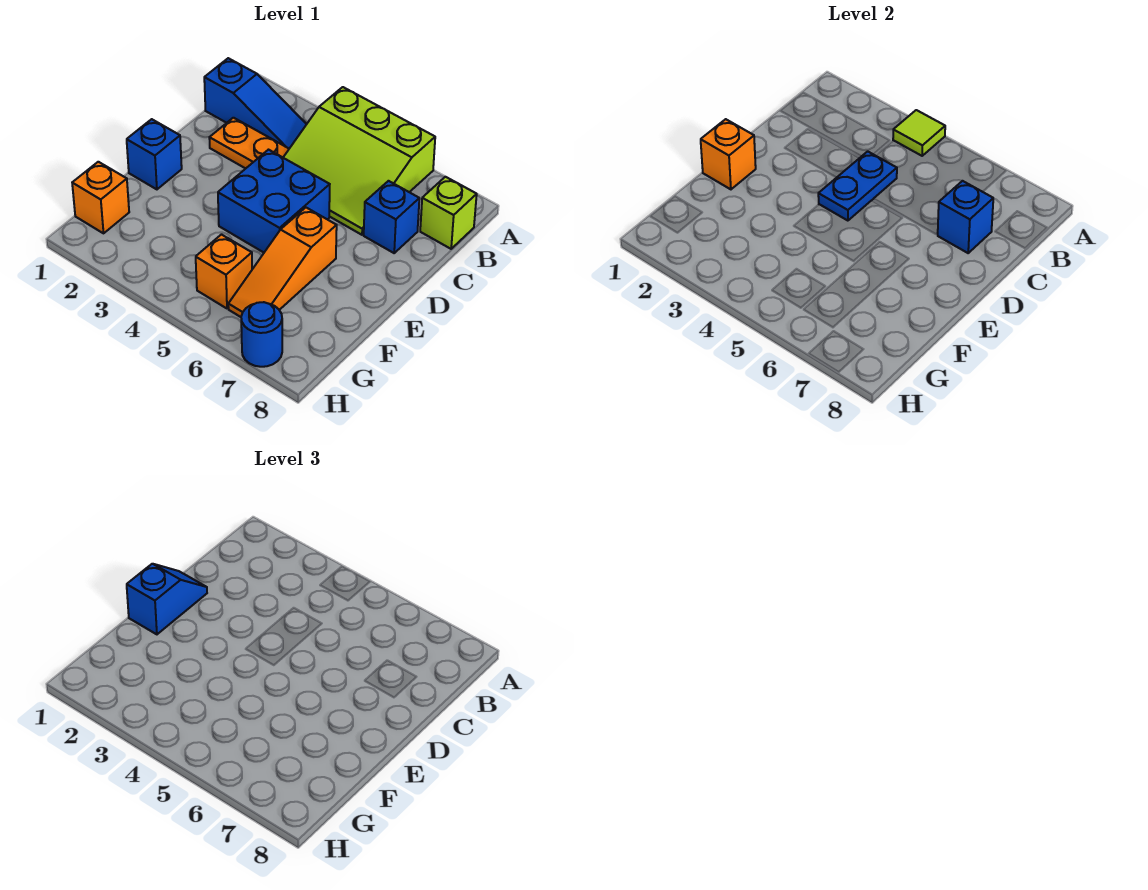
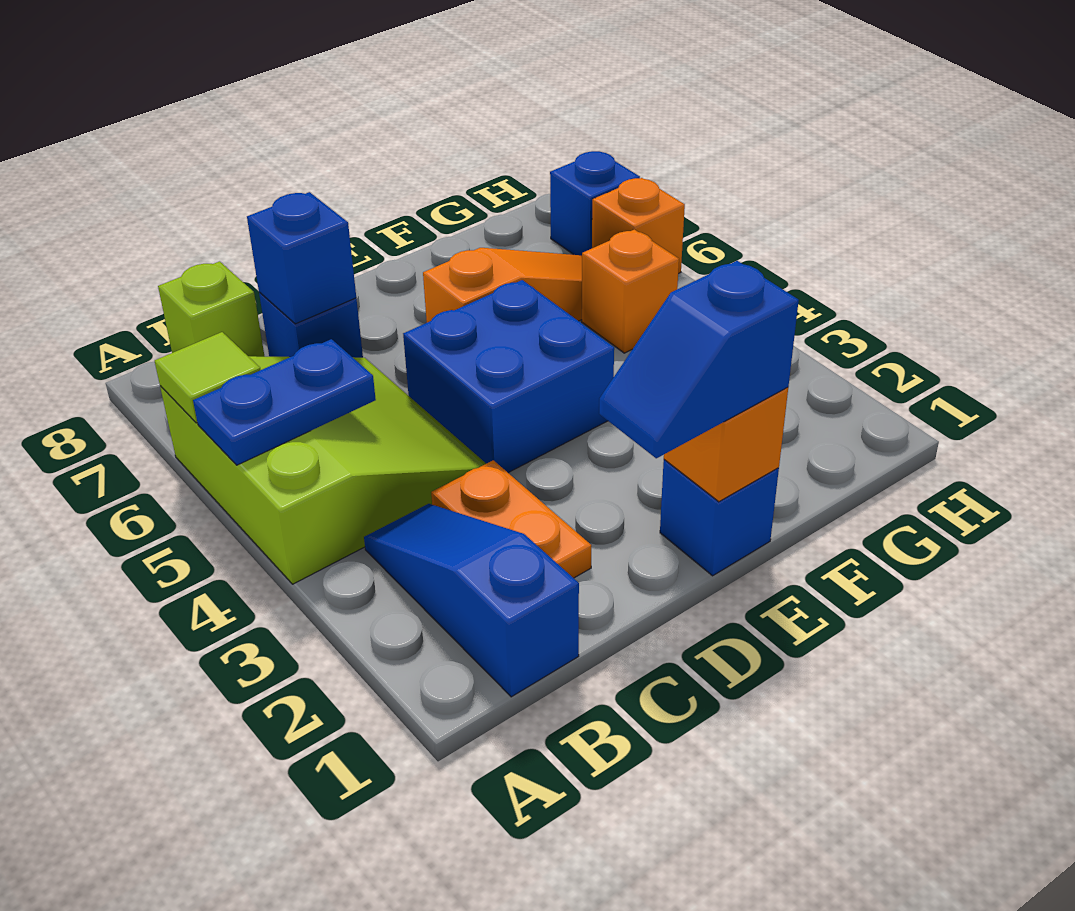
lime 1x1 tile [893,110,945,156] -> lime 1x1 tile moved to [154,332,260,423]
blue 1x2 plate [818,151,897,221] -> blue 1x2 plate moved to [193,339,376,465]
orange 1x1 brick [72,162,129,233] -> orange 1x1 brick moved to [592,178,685,274]
blue 1x1 round brick [241,302,282,367] -> blue 1x1 brick [550,151,640,255]

